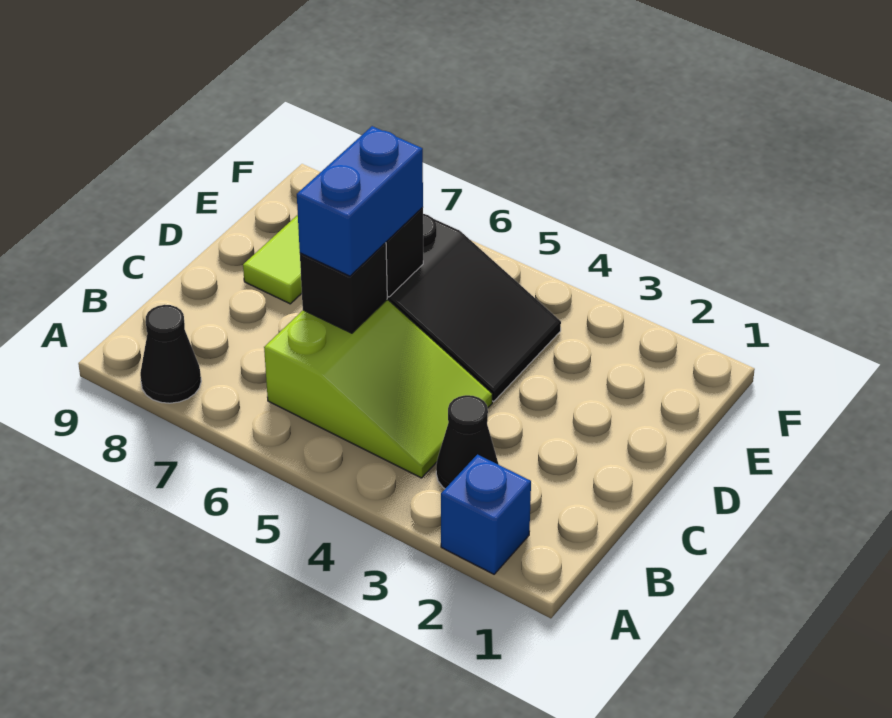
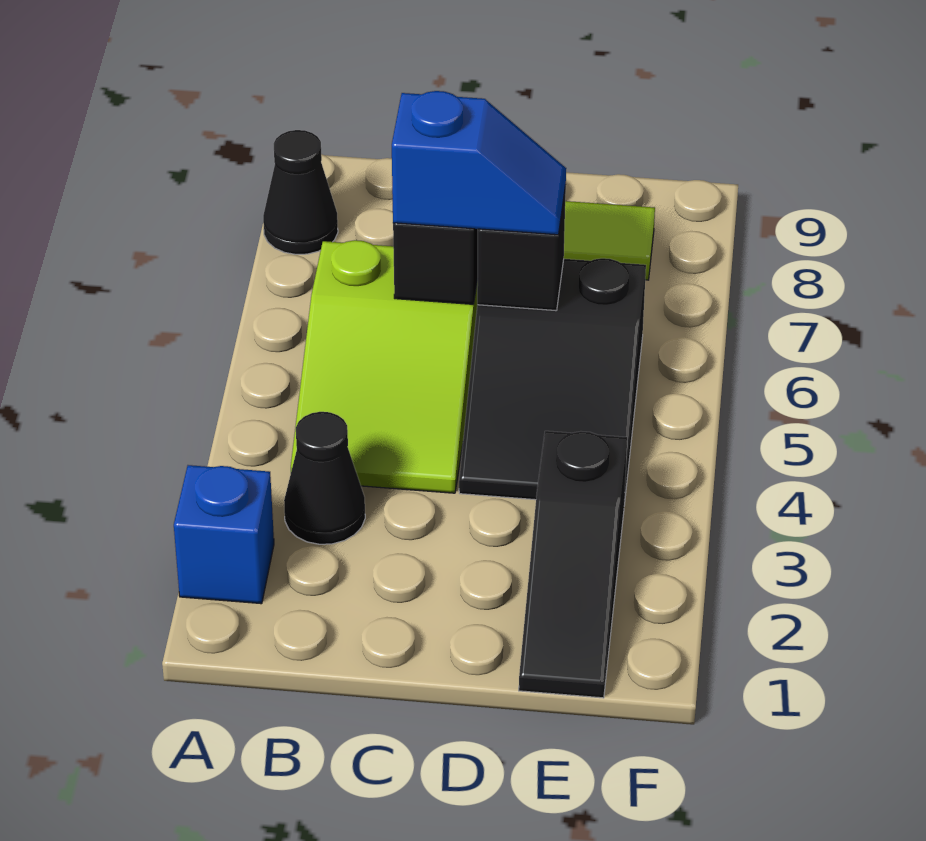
blue 1x2 brick [297,126,423,276] -> blue 1x2 slope [392,91,566,235]
none -> black 1x3 slope [519,431,627,698]

